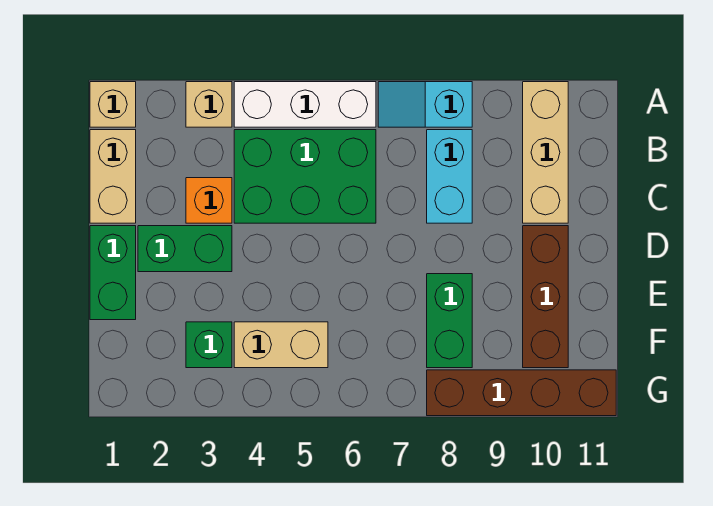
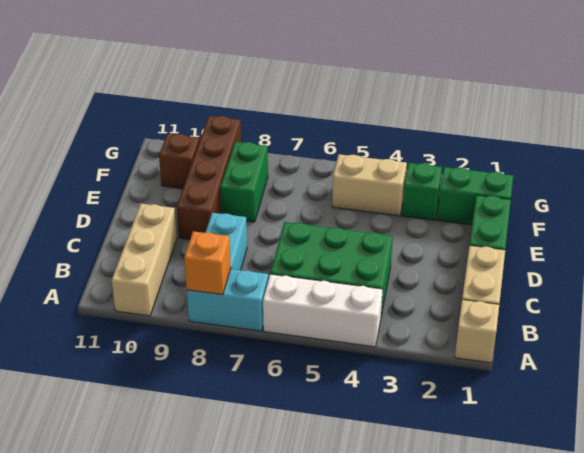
tan 1x1 brick [186,82,232,127] -> none
cyan 1x2 slope [378,82,472,127] -> cyan 1x2 brick [187,269,268,331]
orange 1x1 brick [186,178,232,223] -> orange 1x1 brick moved to [184,231,231,295]
green 1x2 brick [138,226,232,272] -> green 1x2 brick moved to [437,167,513,225]
brown 1x3 brick [523,226,568,368] -> brown 1x1 brick [159,134,200,189]
brown 1x4 brick [427,370,616,416] -> brown 1x4 brick turned to [177,116,241,239]

